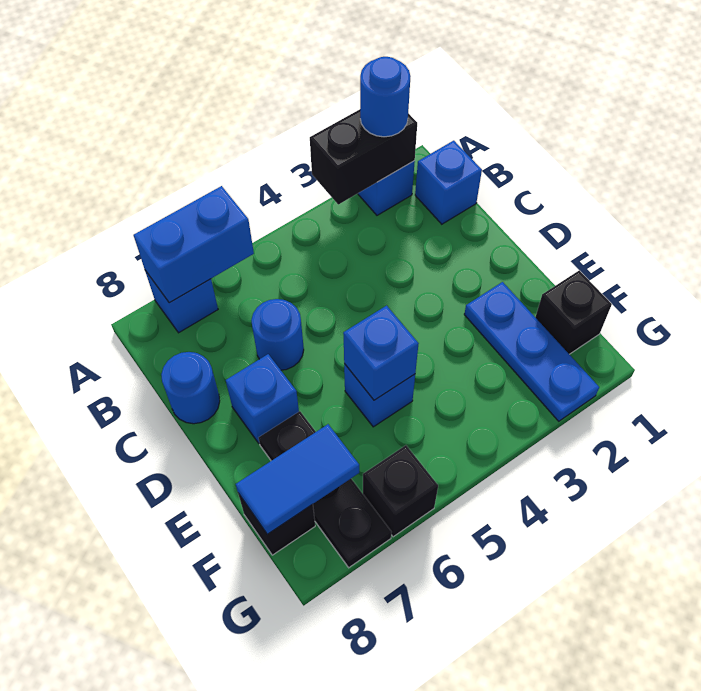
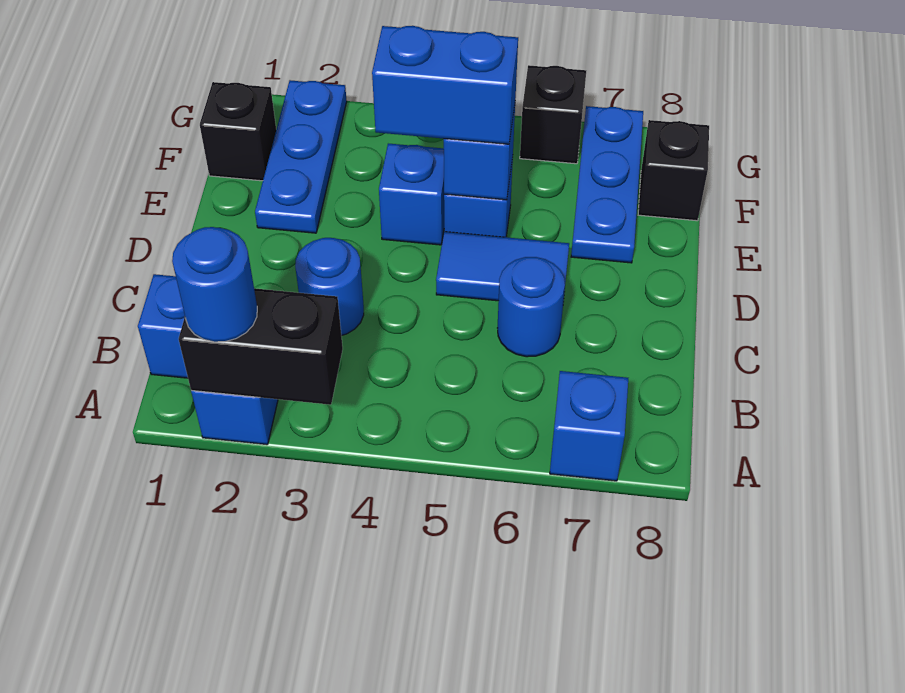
blue 1x2 brick [134,186,254,303] -> blue 1x2 brick moved to [372,26,518,144]
blue 1x1 round brick [161,352,220,424] -> blue 1x1 round brick moved to [295,238,364,336]
blue 1x1 brick [226,354,299,443] -> blue 1x1 brick moved to [379,144,444,245]
black 1x3 plate [259,411,391,568] -> blue 1x3 plate [571,106,643,263]
blue 1x2 tile [236,424,359,534] -> blue 1x2 tile moved to [436,232,569,301]

